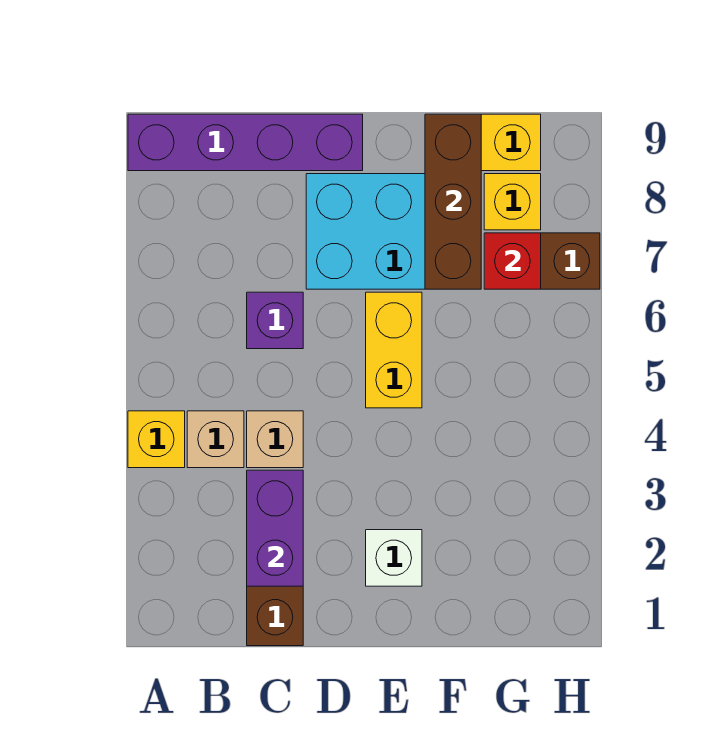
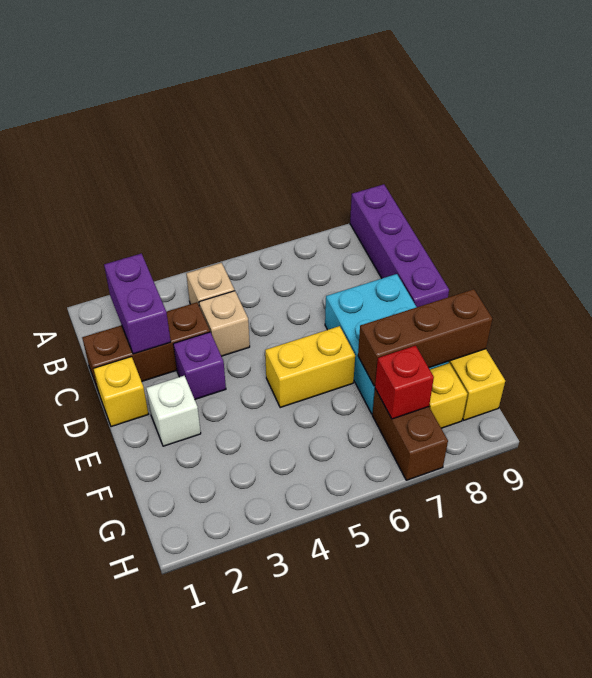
yellow 1x1 brick [128,411,185,468] -> yellow 1x1 brick moved to [93,357,148,427]
purple 1x2 brick [247,470,303,586] -> purple 1x2 brick turned to [104,254,171,354]
purple 1x1 brick [247,292,303,349] -> purple 1x1 brick moved to [173,332,226,399]

